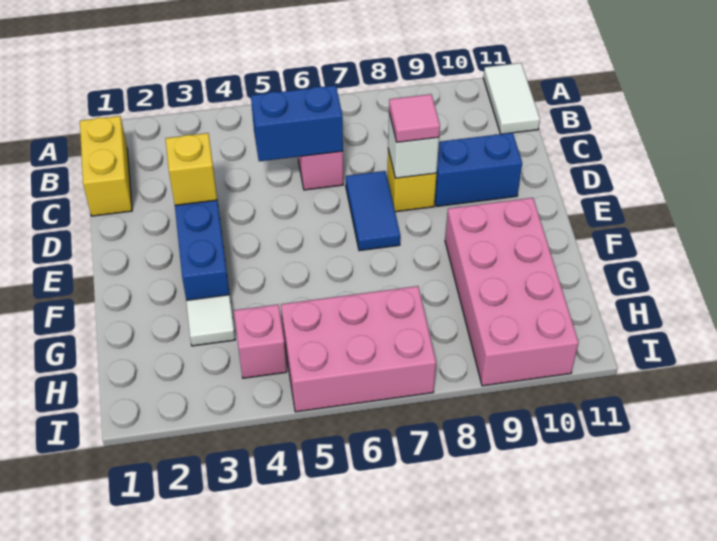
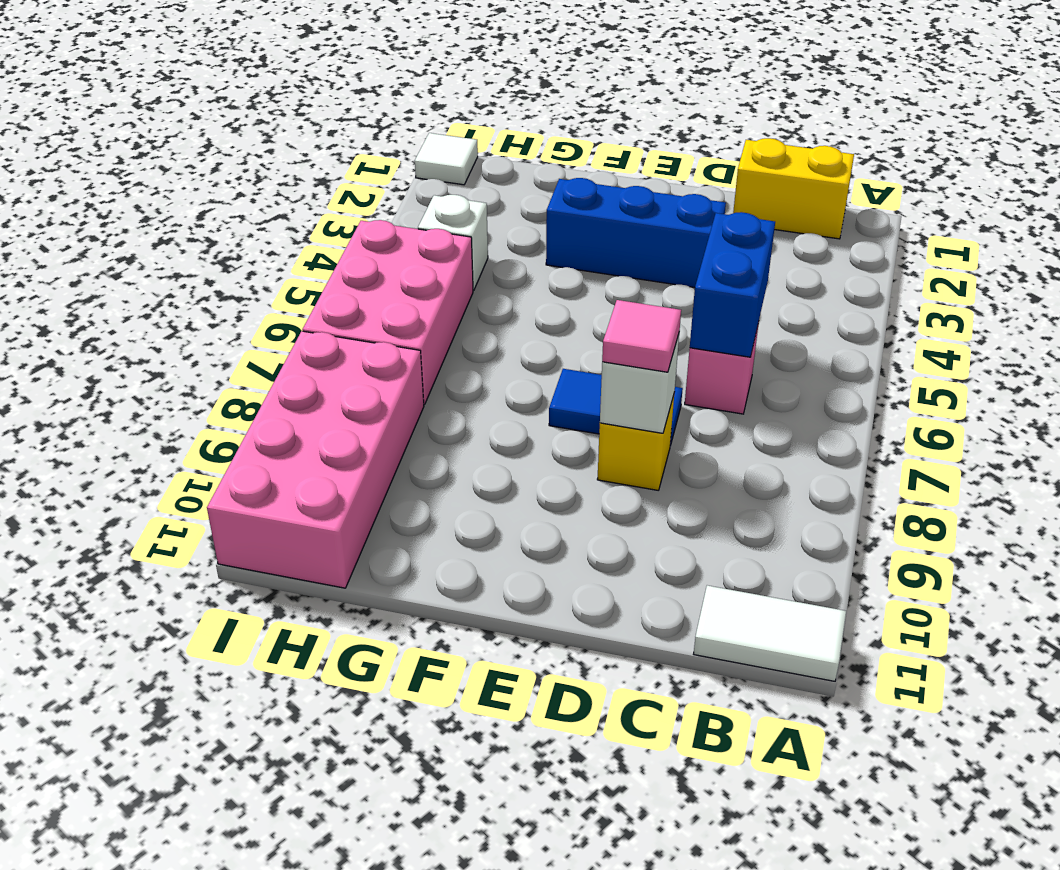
yellow 1x1 brick [165,133,217,205] -> none
blue 1x2 brick [435,133,522,207] -> none
pink 2x4 brick [445,198,579,386] -> pink 2x4 brick turned to [207,331,424,588]
white 1x1 tile [186,295,235,346] -> white 1x1 tile moved to [415,133,478,185]
pink 1x1 brick [234,305,287,378] -> white 1x1 brick [418,195,488,291]

